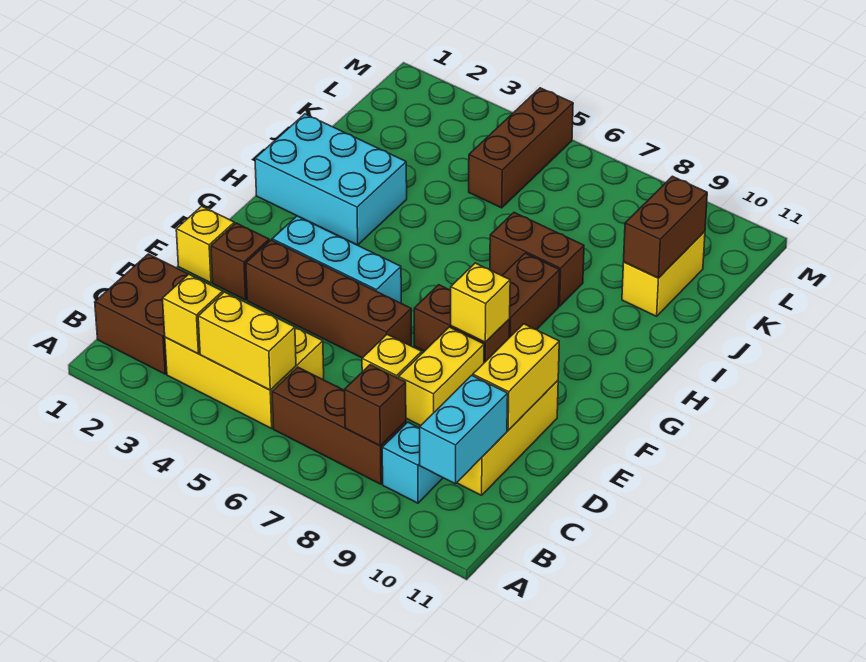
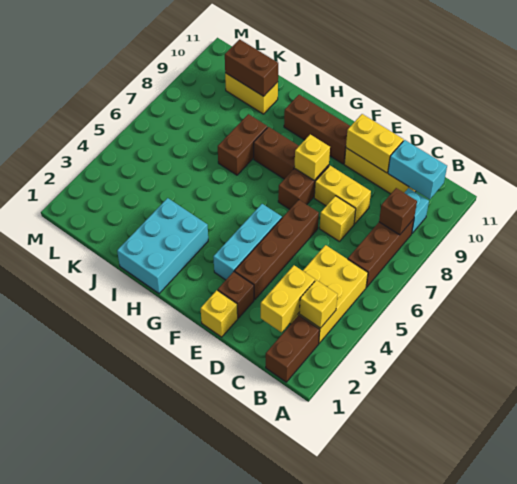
brown 2x2 brick [95,254,188,374] -> brown 1x2 brick [266,315,320,382]
yellow 1x2 brick [198,292,296,390] -> yellow 1x2 brick moved to [261,265,315,332]
brown 1x3 brick [469,88,573,208] -> brown 1x3 brick moved to [284,95,350,164]

